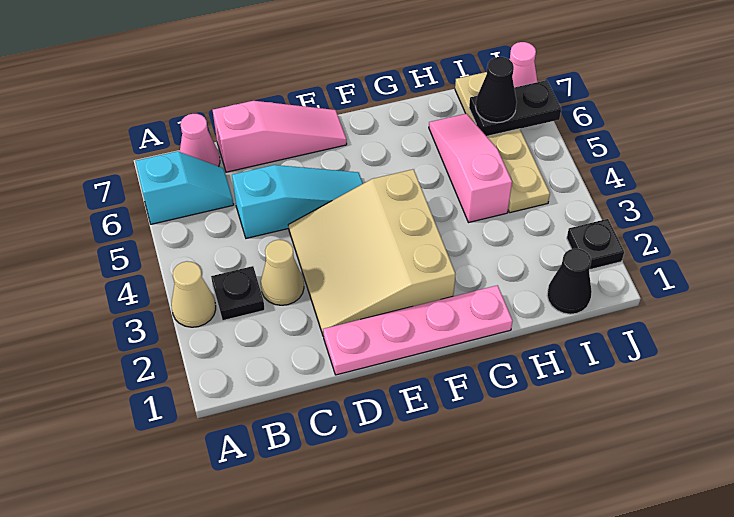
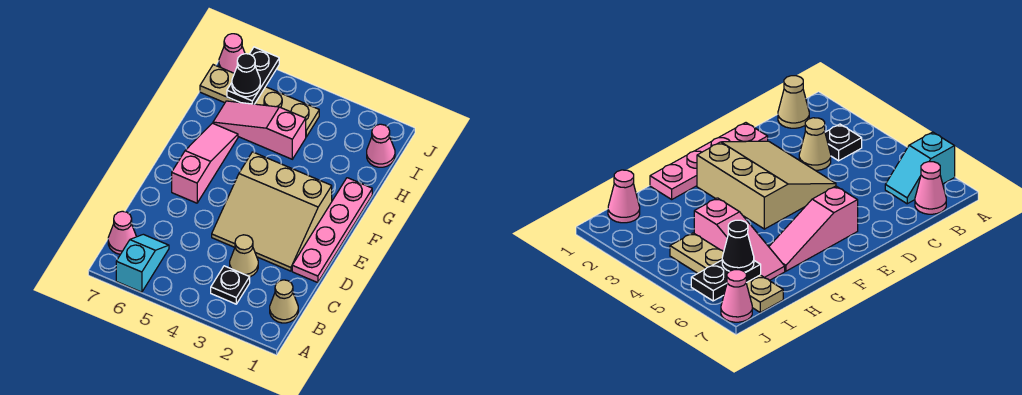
tan 1x1 cone [171,261,216,327] -> tan 1x1 cone moved to [270,280,298,323]
cyan 1x3 slope [232,165,363,238] -> none
pink 1x3 slope [213,101,347,172] -> pink 1x3 slope moved to [172,123,238,203]
black 1x1 cone [547,248,592,314] -> pink 1x1 cone [367,124,395,167]
black 1x1 plate [567,219,624,270] -> none

